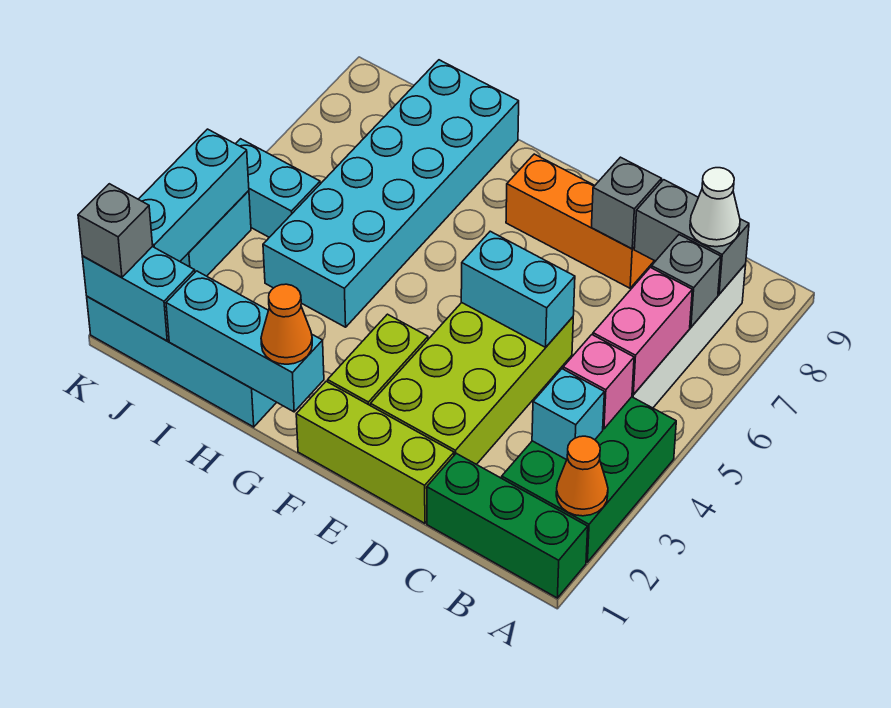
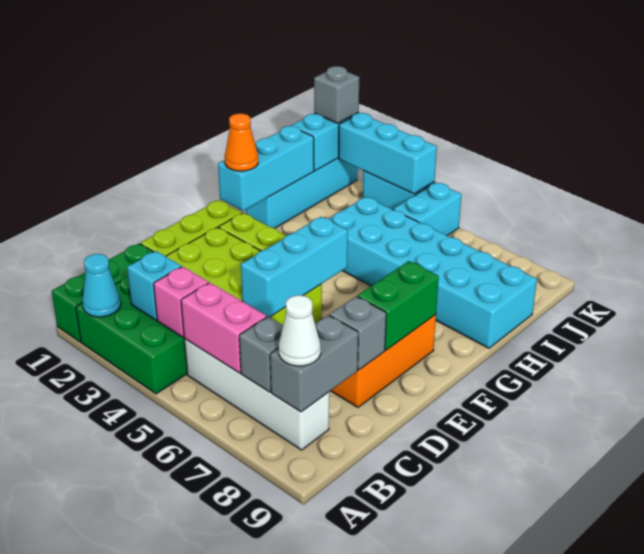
orange 1x1 cone [556,436,608,516] -> cyan 1x1 cone [82,254,121,317]
cyan 1x2 brick [461,231,575,347] -> cyan 1x3 brick [241,217,348,317]
none -> green 1x2 brick [357,261,439,350]

